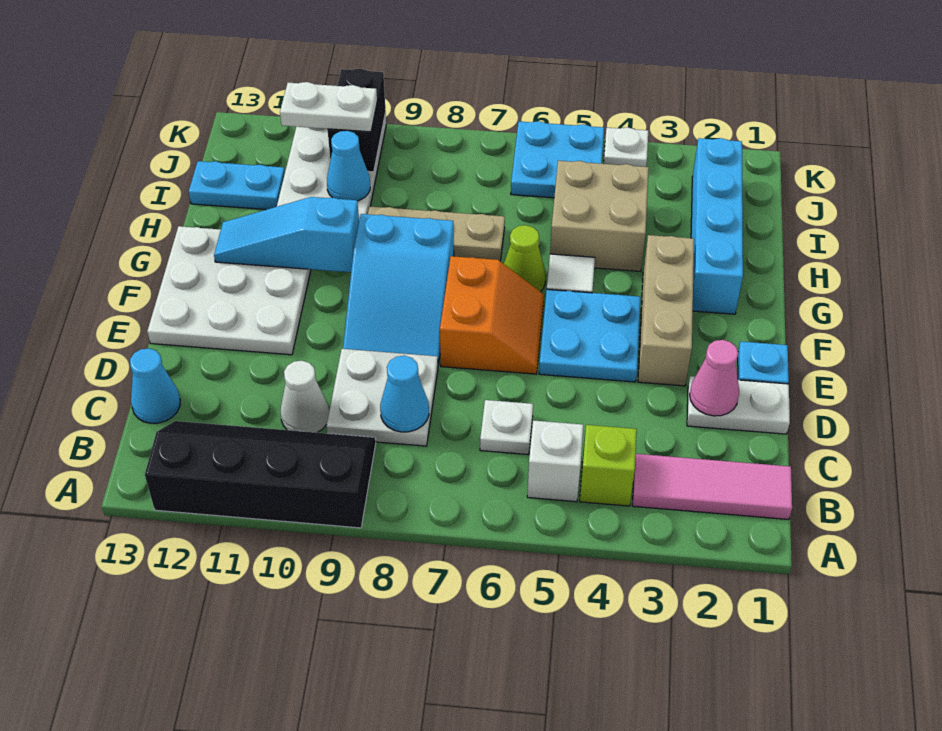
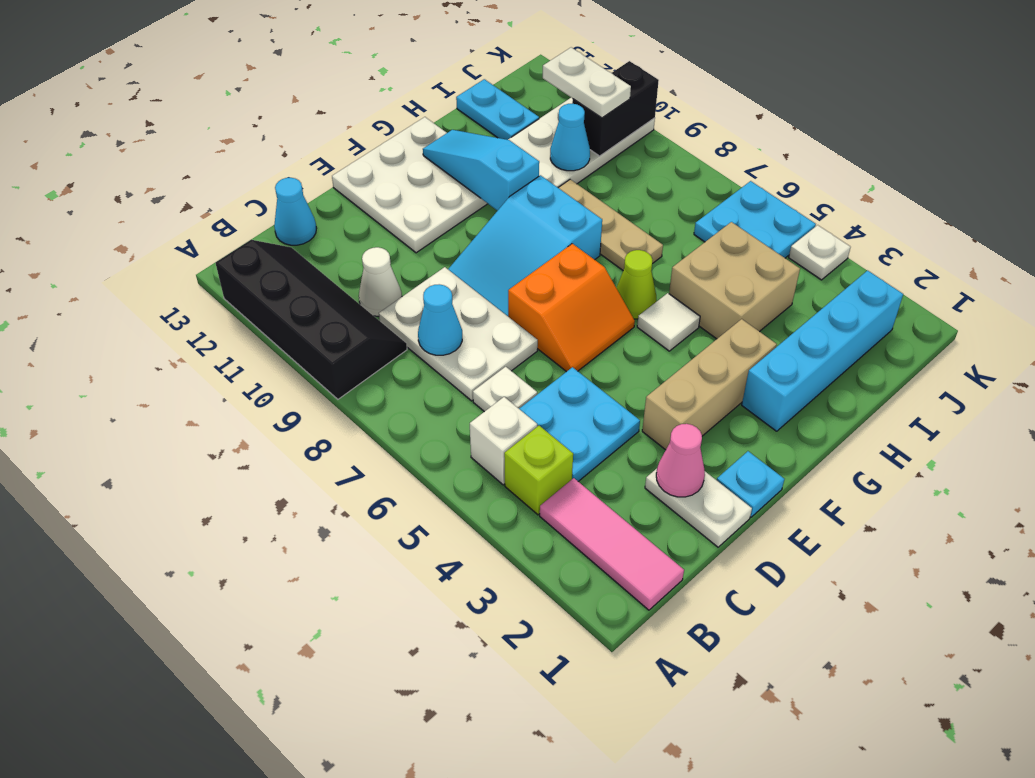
white 2x2 plate [326,349,438,446] -> white 2x3 plate [379,267,538,401]
cyan 2x2 plate [539,289,641,382] -> cyan 2x2 plate moved to [519,367,640,482]

